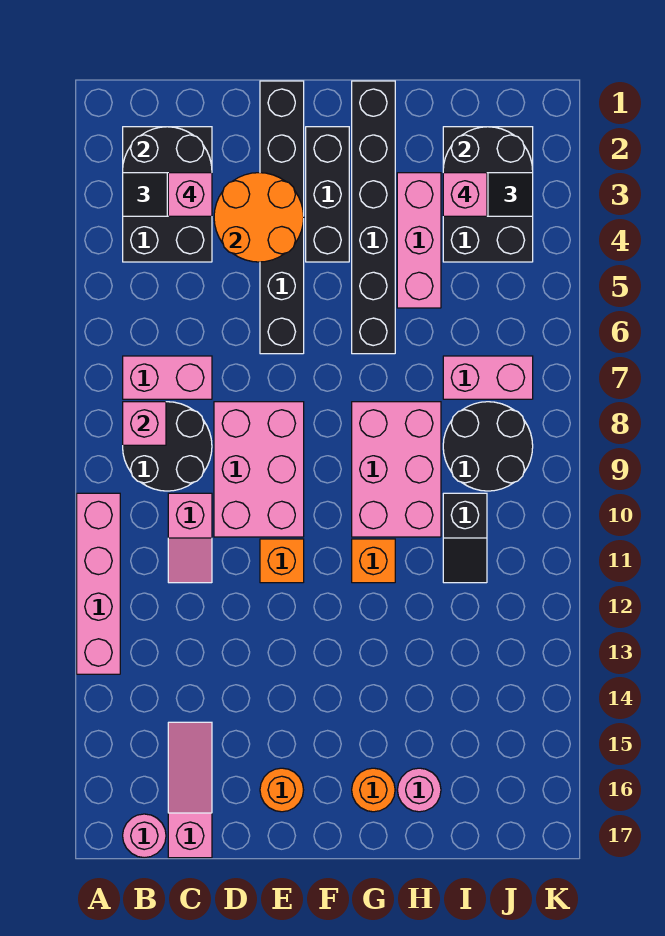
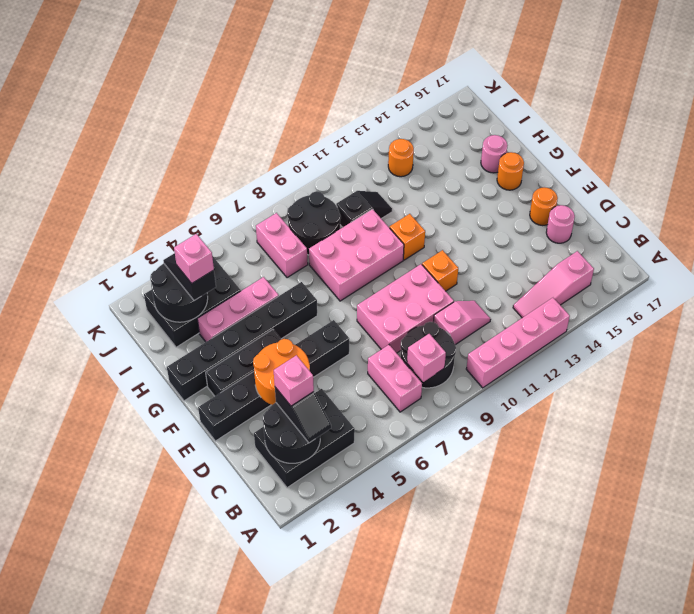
pink 1x1 round brick [123,814,166,858] -> pink 1x1 round brick moved to [546,205,575,243]
pink 1x3 slope [168,722,212,858] -> pink 1x3 slope moved to [513,251,594,318]
none -> orange 1x1 round brick [388,139,414,177]

